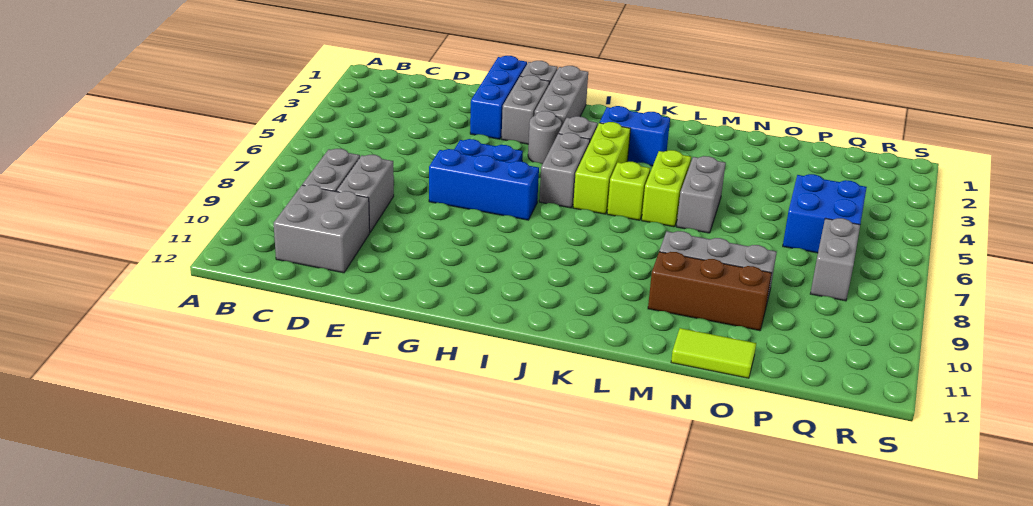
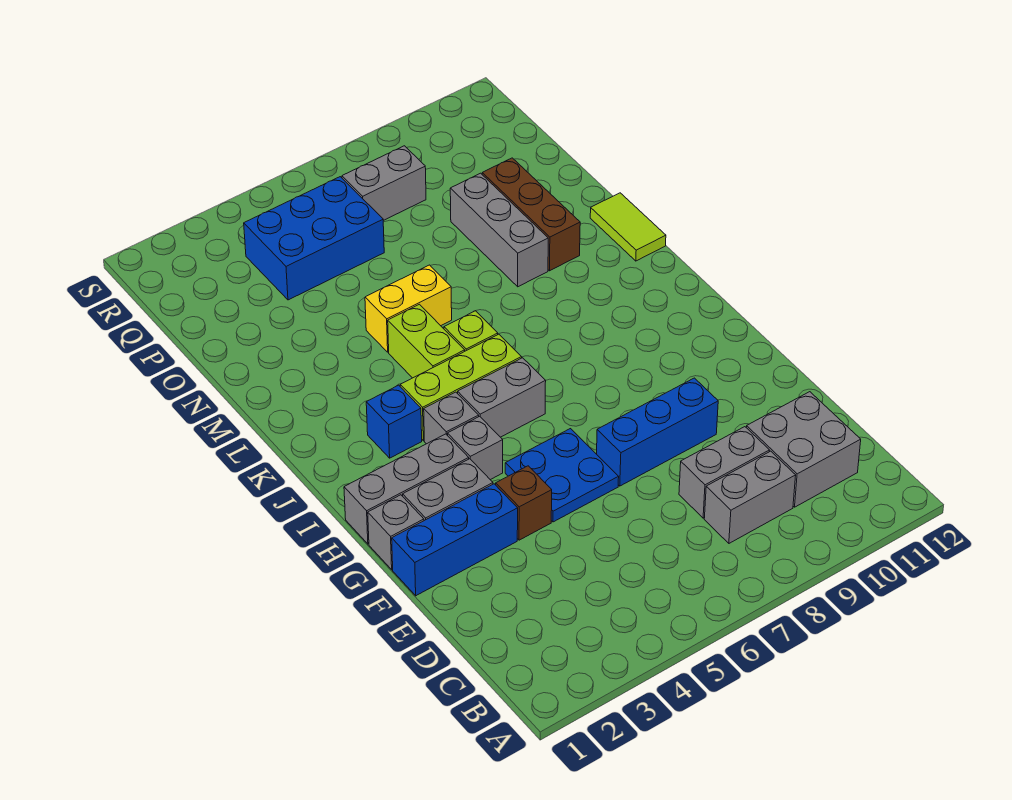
none -> brown 1x1 brick [496,466,552,540]
blue 1x3 brick [429,149,539,220] -> blue 1x3 brick turned to [597,378,718,486]
grey 1x1 round brick [528,111,562,164] -> grey 1x1 brick [447,416,503,480]
blue 1x2 brick [600,106,670,166] -> blue 1x1 brick [366,385,422,458]
lime 1x2 brick [642,150,691,227] -> lime 1x2 brick turned to [388,304,465,378]
grey 1x2 brick [676,156,726,233] -> yellow 1x2 brick [365,265,452,352]
lime 1x2 tile [671,328,756,378] -> lime 1x2 tile moved to [590,193,666,261]
blue 2x2 brick [783,174,867,253] -> blue 2x3 brick [244,177,384,300]

